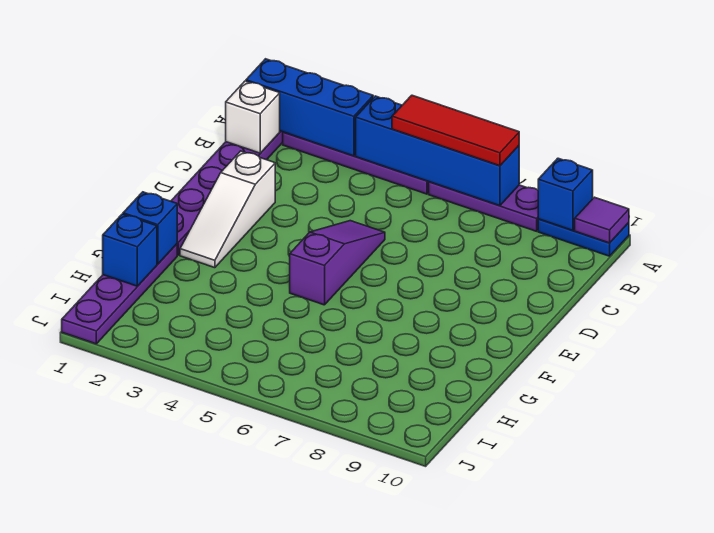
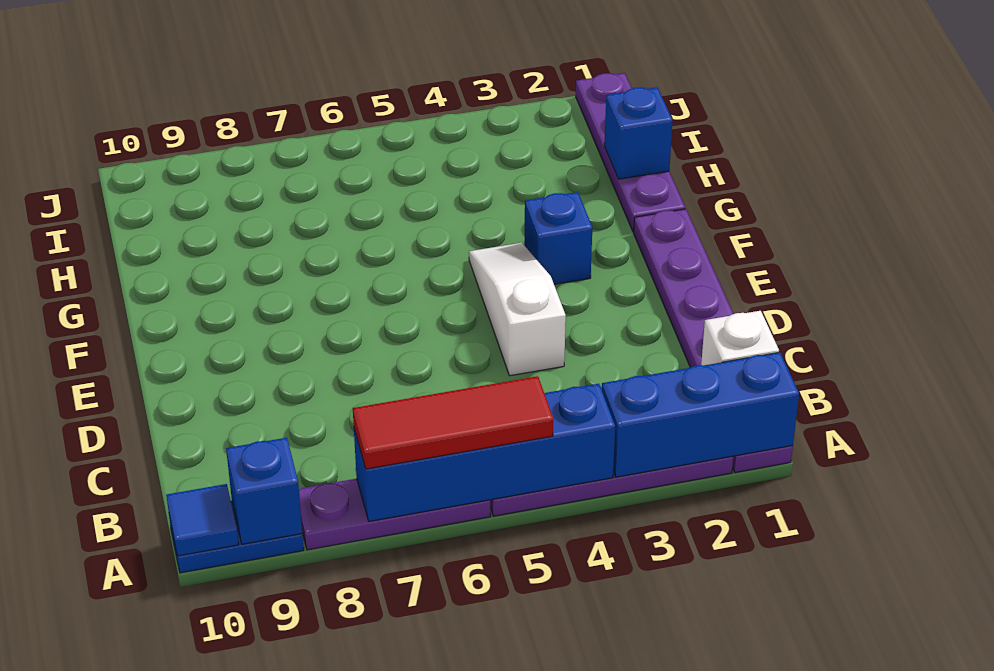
purple 1x1 tile [575,197,629,243] -> blue 1x1 tile [166,484,239,556]
white 1x3 slope [180,151,275,268] -> white 1x3 slope moved to [469,243,566,376]
purple 1x3 slope [290,221,385,305] -> none
blue 1x1 brick [123,192,177,264] -> blue 1x1 brick moved to [524,192,592,284]

